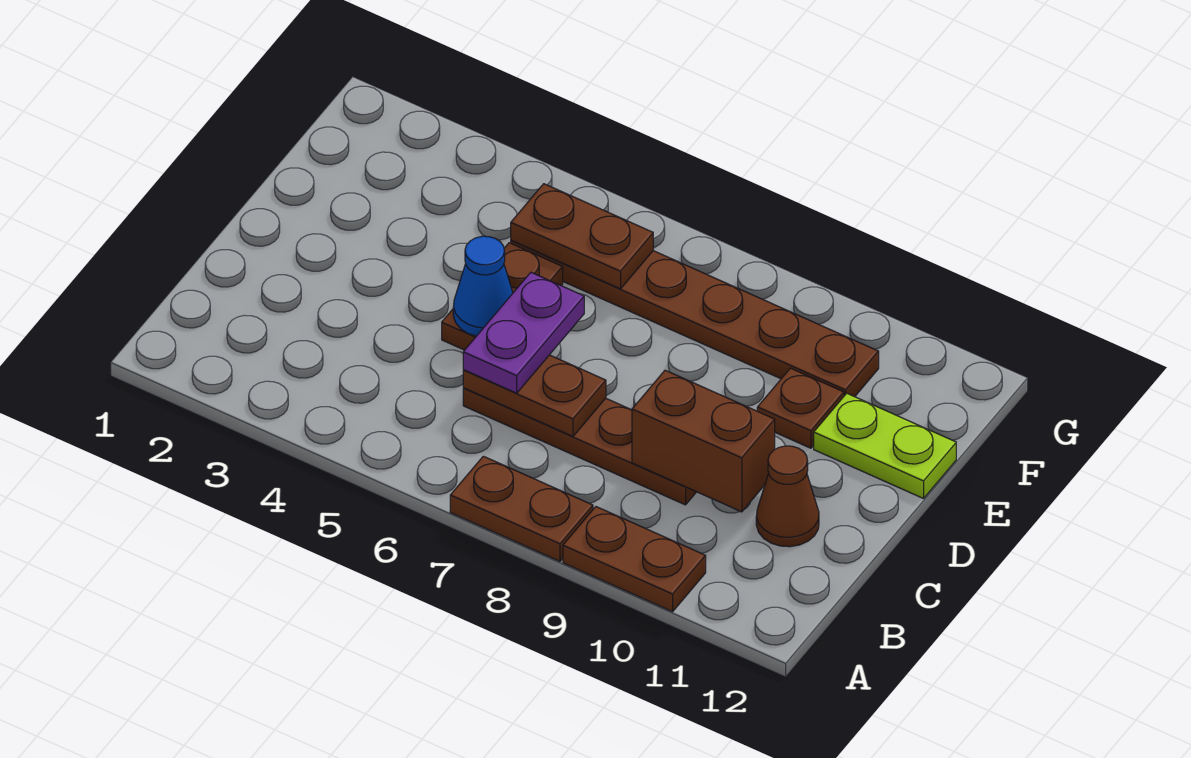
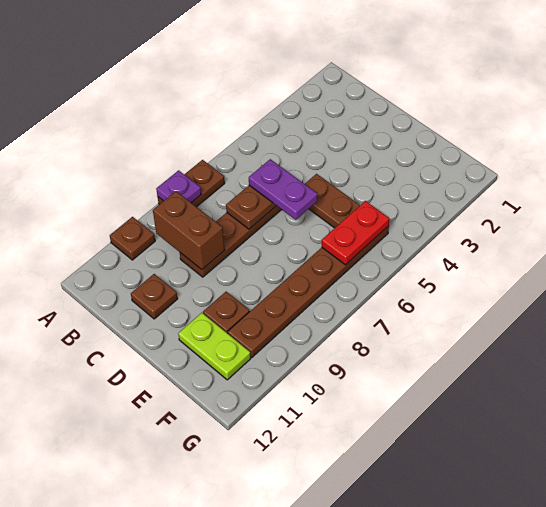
none -> purple 1x1 plate [156,170,201,203]
brown 1x2 plate [563,507,706,612] -> brown 1x1 plate [110,217,155,260]
brown 1x2 brick [632,370,775,512] -> brown 1x2 brick turned to [153,191,225,270]
brown 1x1 cone [756,446,819,547] -> brown 1x1 plate [131,274,178,319]
blue 1x1 cone [453,236,513,336] -> none
lime 1x2 plate [814,393,956,499] -> lime 1x2 plate turned to [178,313,251,380]
brown 1x2 plate [511,184,653,289] -> red 1x2 plate [322,201,389,265]

